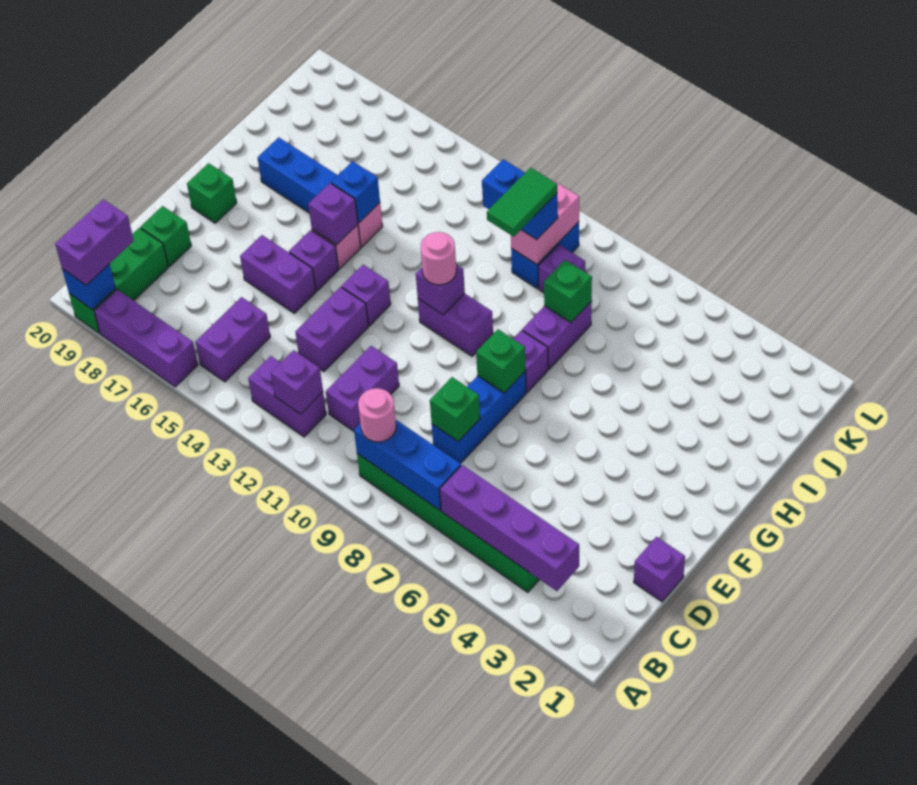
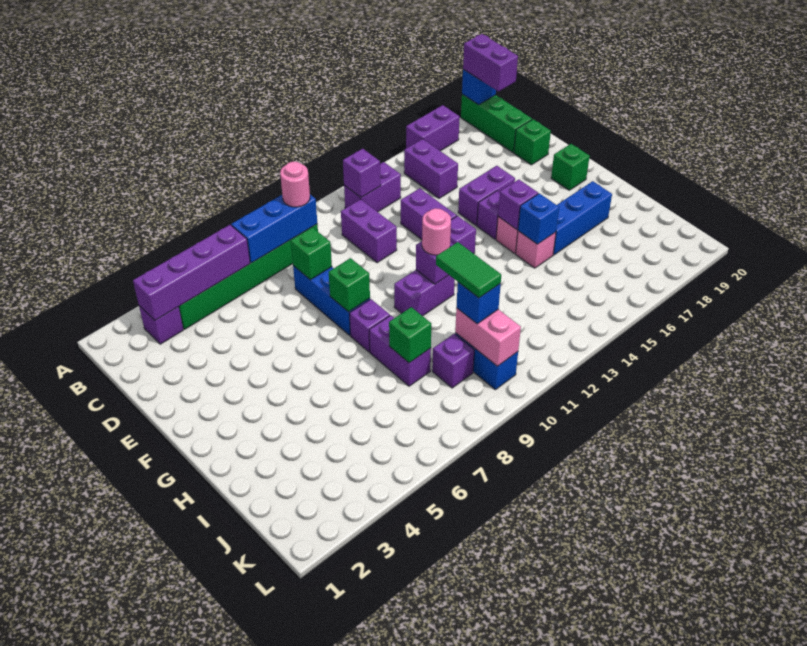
purple 1x3 brick [94,290,198,387] -> purple 1x2 brick [406,105,460,151]
purple 1x1 brick [634,537,685,602] -> purple 1x1 brick moved to [139,306,183,344]
blue 1x2 brick [482,159,558,240] -> blue 1x1 brick [456,282,501,324]

